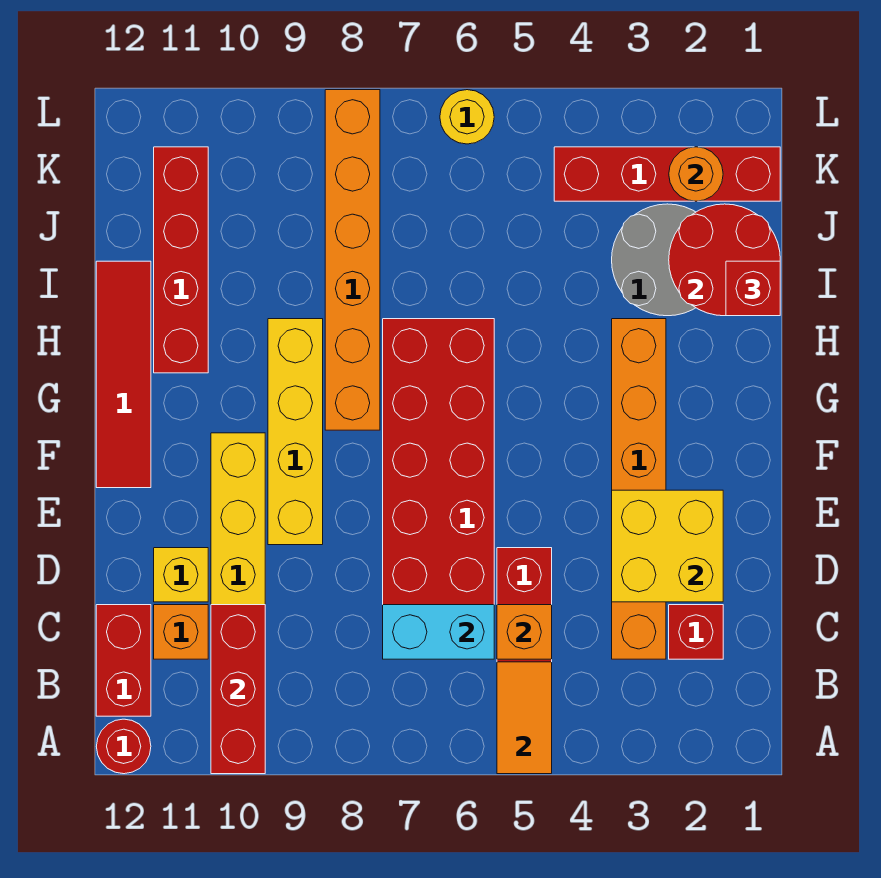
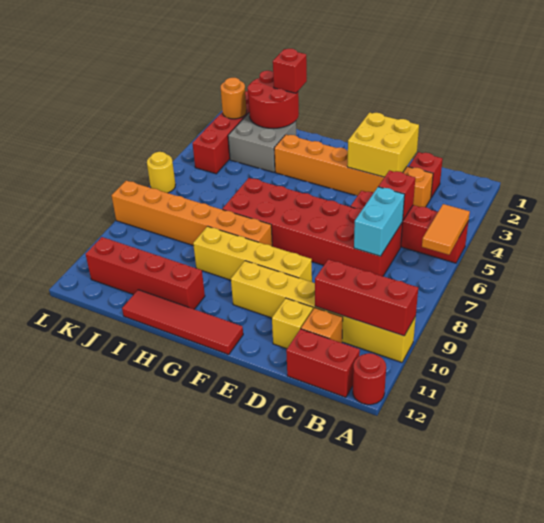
orange 1x2 tile [497,662,552,774] -> orange 1x2 tile turned to [422,204,470,255]
orange 1x1 brick [497,605,552,659] -> red 1x1 brick [379,170,415,220]
grey 2x2 round brick [612,204,696,316] -> grey 2x2 brick [228,113,296,172]

